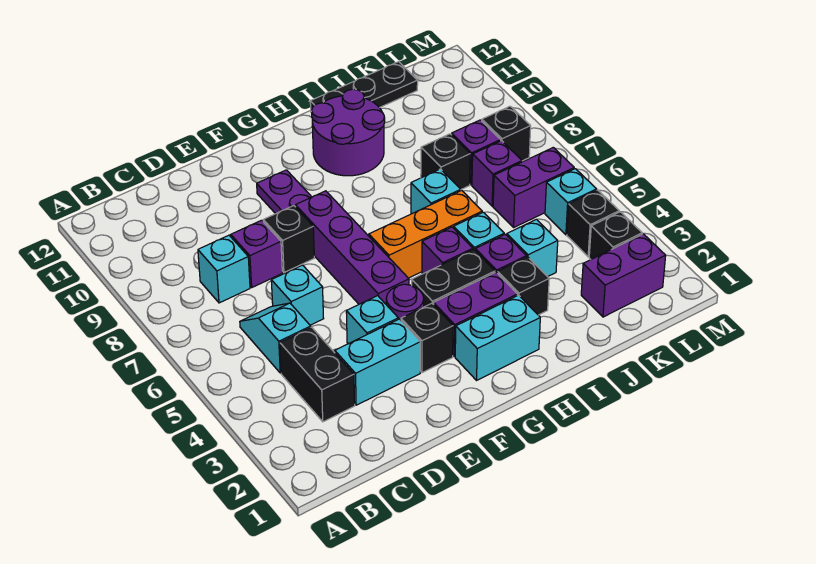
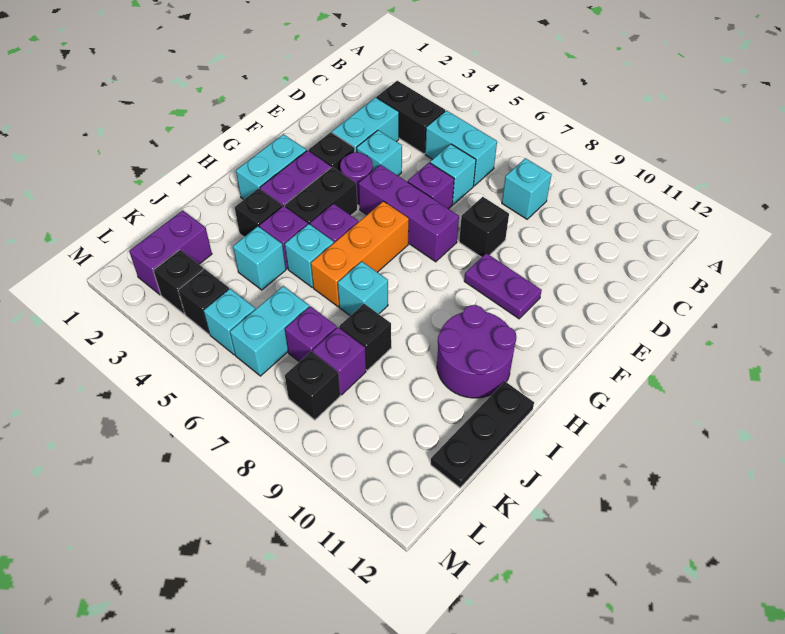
cyan 1x2 slope [240,303,311,373] -> cyan 1x2 brick [425,111,497,186]
purple 1x1 brick [231,220,282,287] -> purple 1x1 brick moved to [408,163,454,209]
purple 1x4 brick [295,191,409,304] -> purple 1x3 brick [359,165,459,262]
purple 1x2 brick [493,148,574,227] -> cyan 1x2 brick [230,286,309,376]

